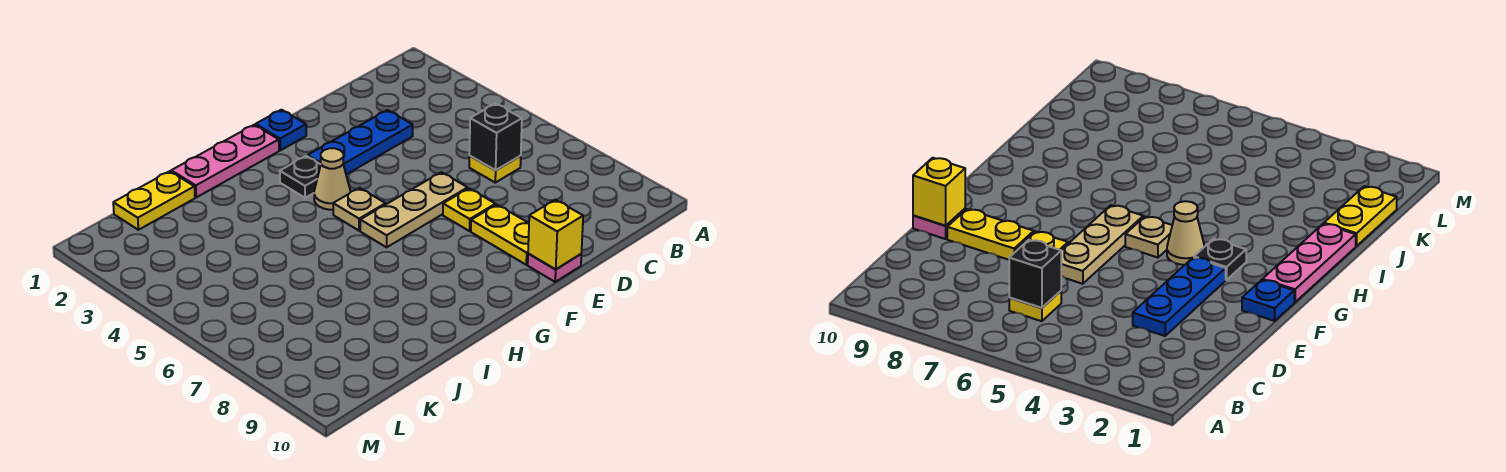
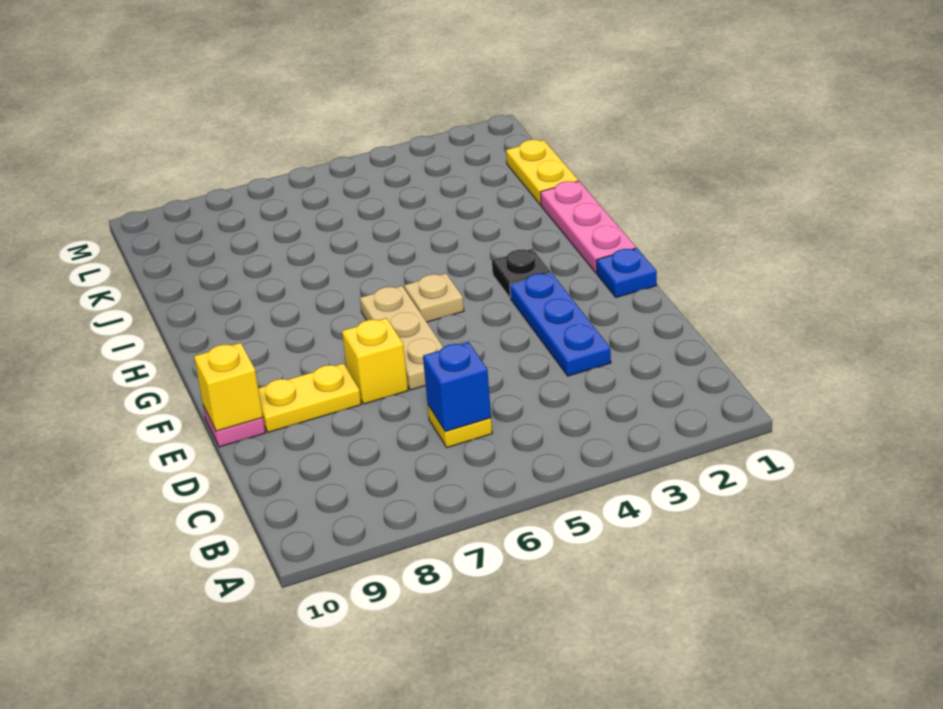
black 1x1 brick [469,104,522,170] -> blue 1x1 brick [423,342,491,432]
yellow 1x1 plate [443,188,496,231] -> yellow 1x1 brick [342,318,408,404]
tan 1x1 cone [314,148,351,210] -> none

